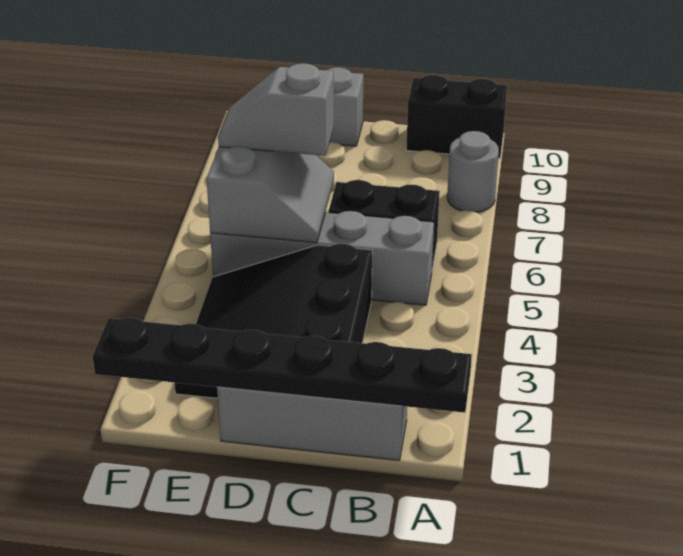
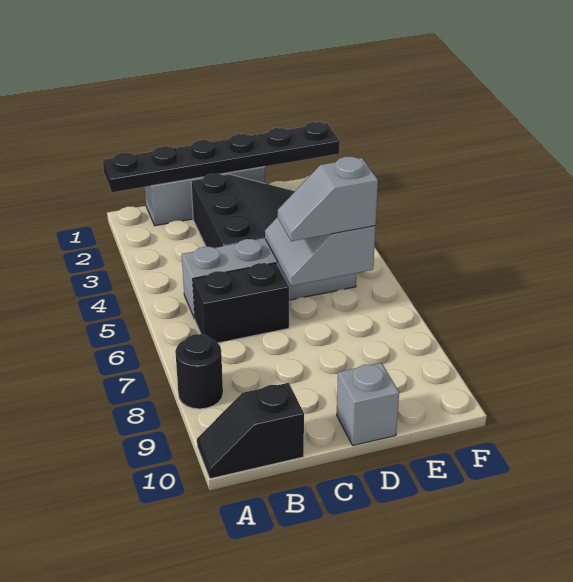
grey 1x1 round brick [447,131,499,212] -> black 1x1 round brick [175,334,223,409]
black 1x2 brick [406,75,507,158] -> black 1x2 slope [197,383,304,479]
grey 1x2 slope [218,63,334,156] -> grey 1x2 slope turned to [278,157,378,241]

